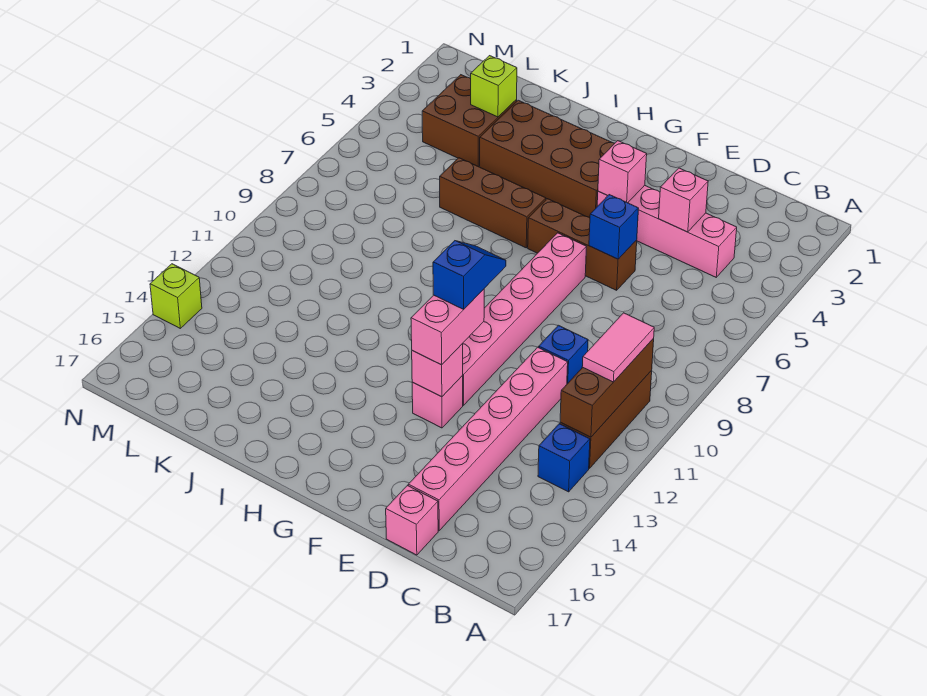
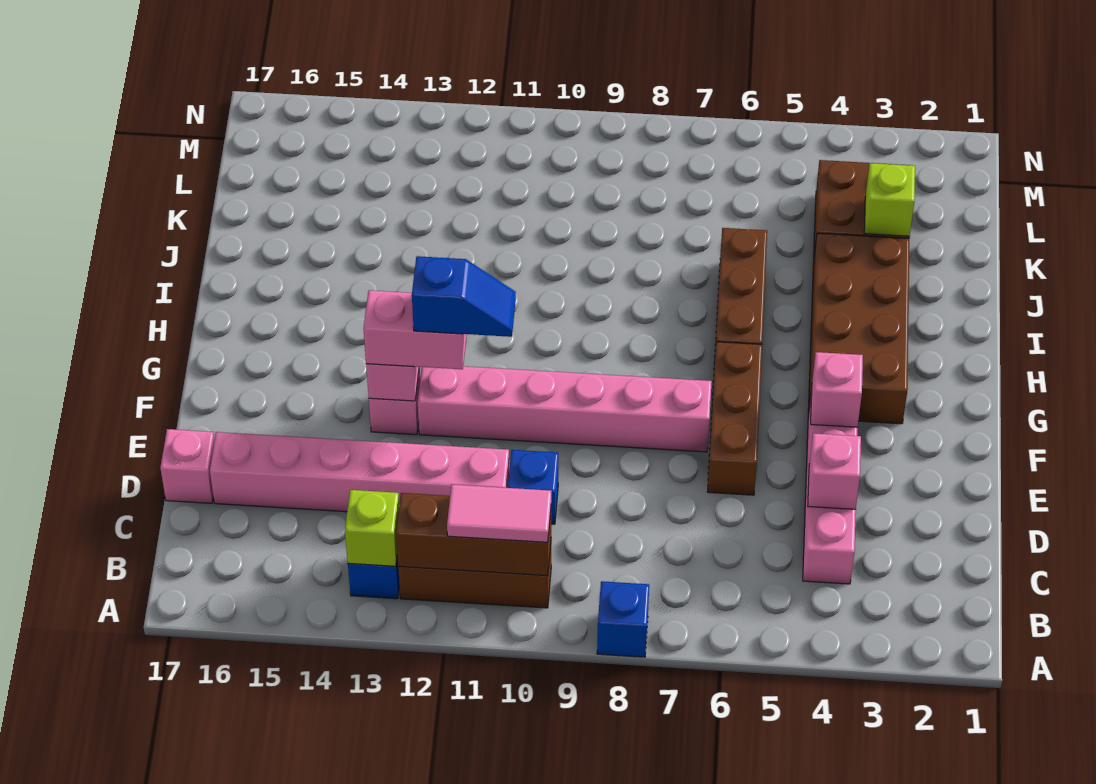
blue 1x1 brick [589,195,639,259] -> blue 1x1 brick moved to [597,581,649,657]
lime 1x1 brick [150,264,202,328] -> lime 1x1 brick moved to [345,490,399,566]

